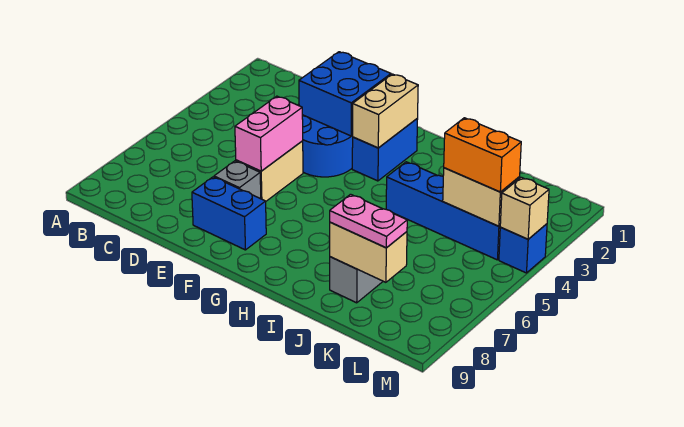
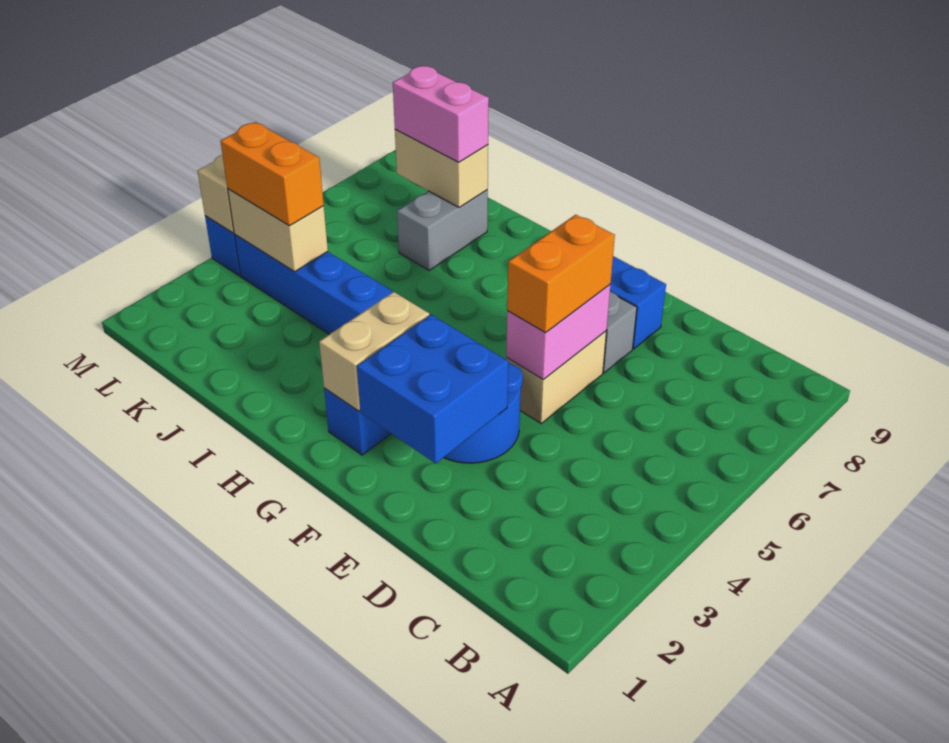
none -> orange 1x2 brick [507,215,615,333]
pink 1x2 plate [330,194,407,248] -> pink 1x2 brick [393,66,489,162]

